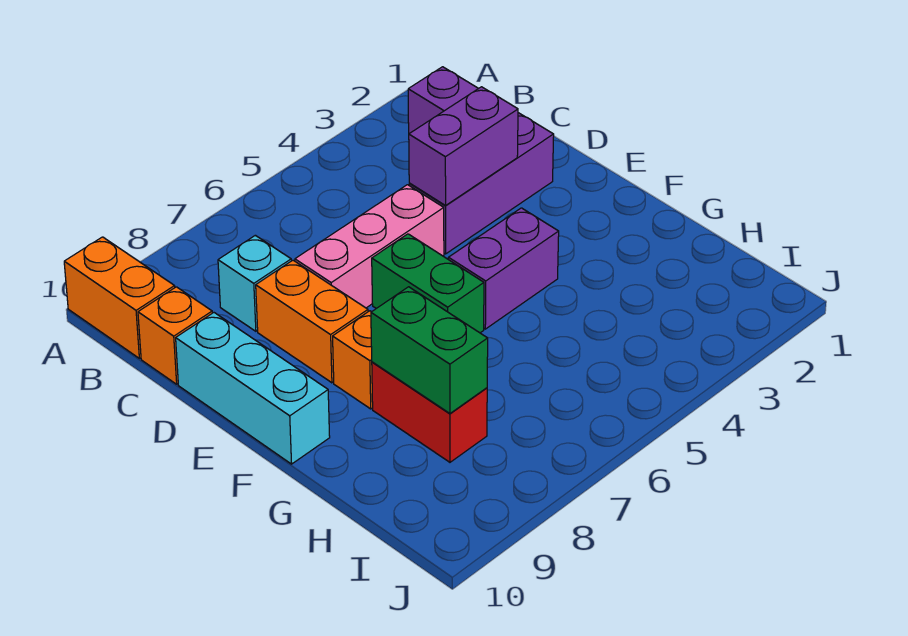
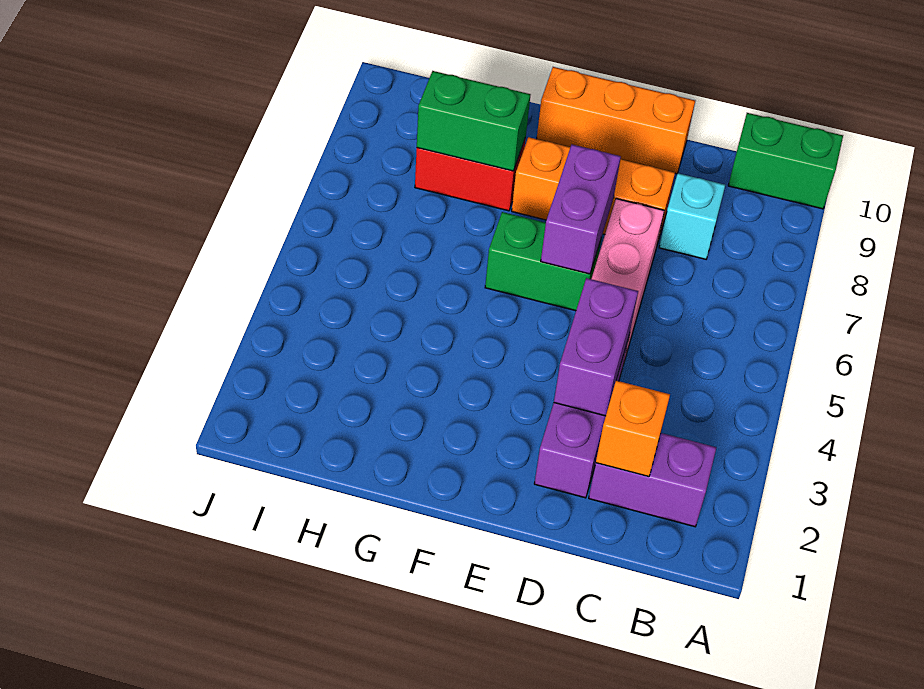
orange 1x2 brick [64,237,175,358] -> green 1x2 brick [728,113,843,209]
orange 1x1 brick [138,287,212,384] -> orange 1x1 brick moved to [596,381,670,476]
cyan 1x3 brick [176,313,330,464] -> orange 1x3 brick [537,67,695,174]
purple 1x2 brick [448,208,559,329] -> purple 1x2 brick moved to [541,145,621,274]

